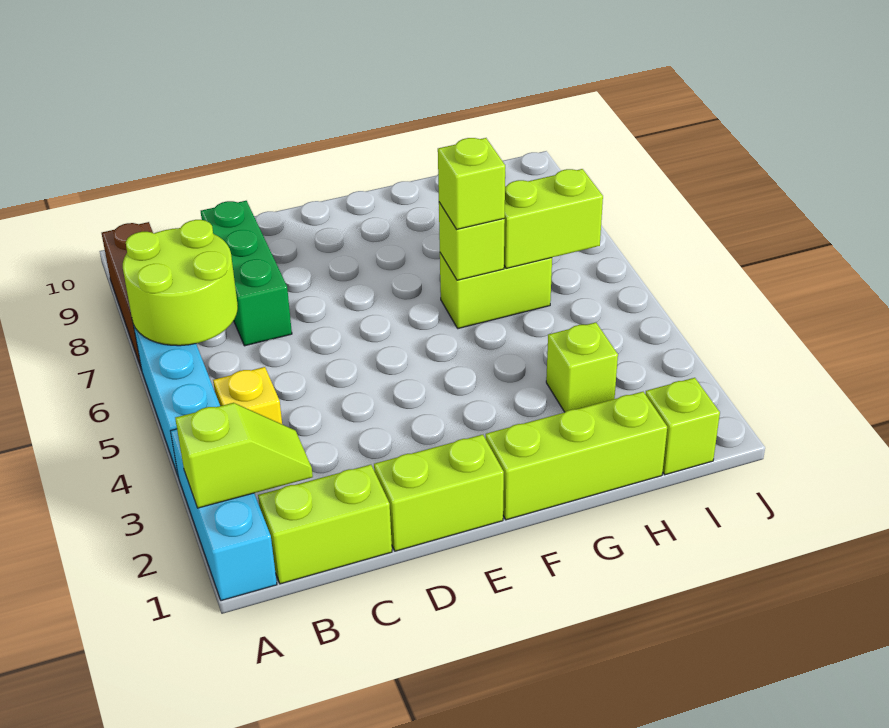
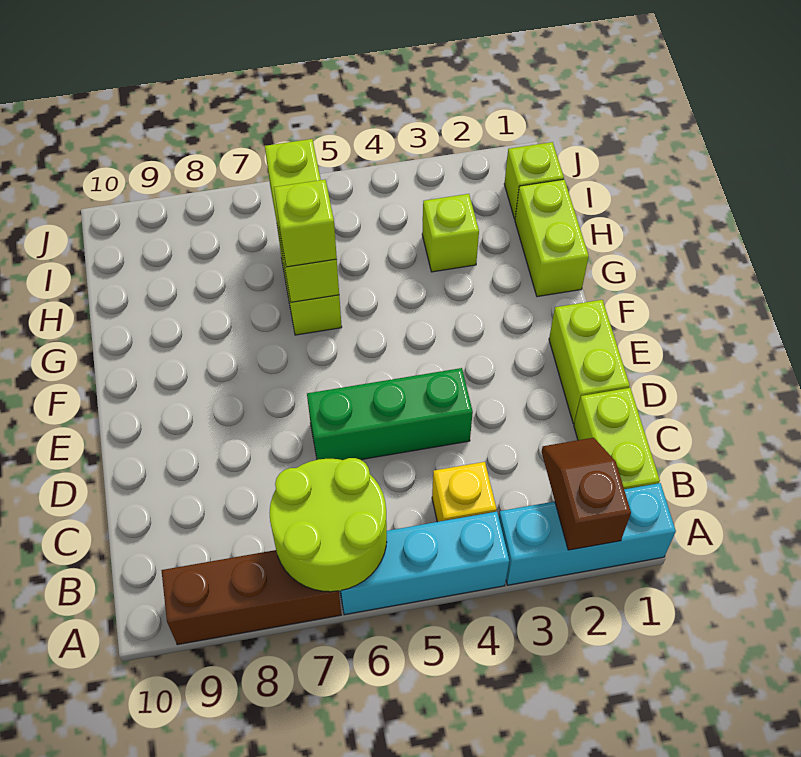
lime 1x2 slope [175,403,313,508] -> brown 1x2 slope [542,438,631,550]
green 1x3 brick [201,201,292,346] -> green 1x3 brick moved to [307,368,473,460]
lime 1x3 brick [486,392,667,520] -> lime 1x2 brick [515,179,589,297]

